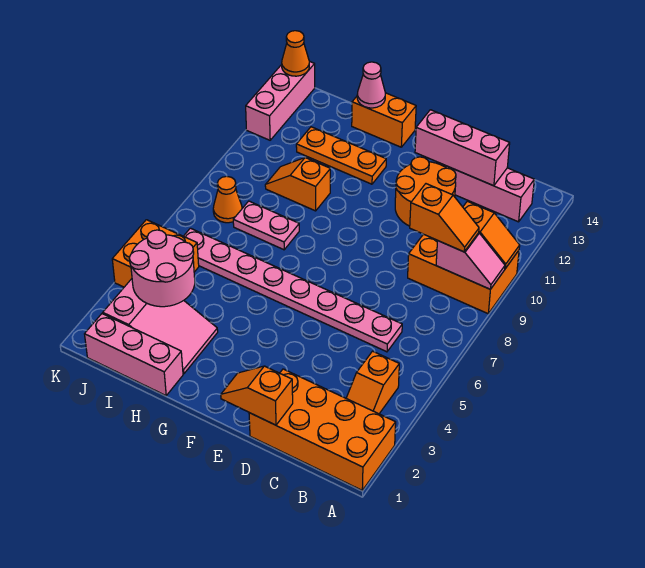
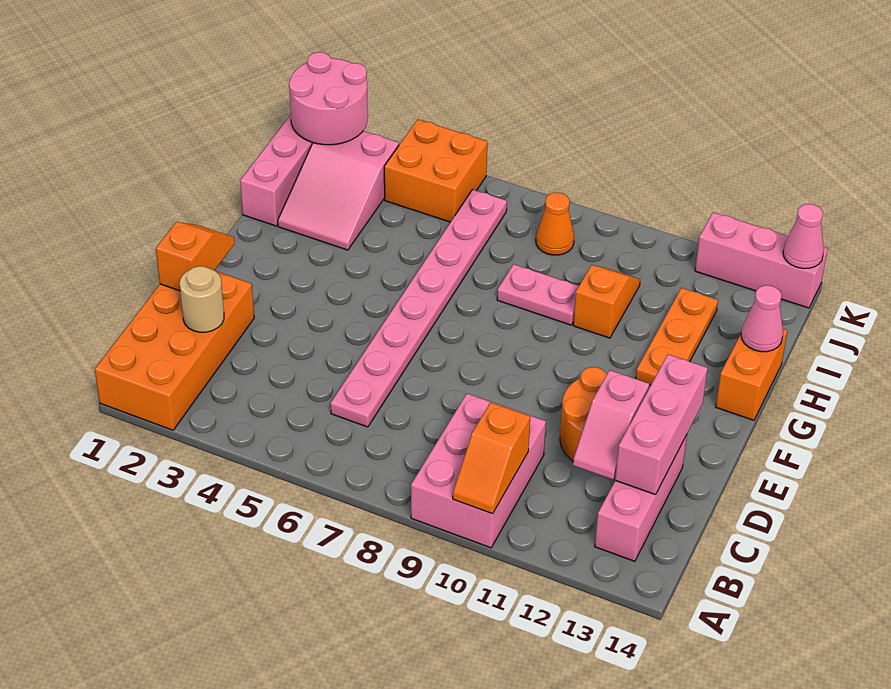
orange 2x3 brick [408,234,519,314] -> pink 2x3 brick [411,394,546,548]
pink 1x2 slope [436,233,505,289] -> pink 1x2 slope moved to [573,370,649,479]
orange 1x2 slope [346,351,399,414] -> none
orange 1x2 slope [410,184,479,252] -> none
none -> tan 1x1 round brick [180,266,224,332]
pink 1x2 plate [233,201,299,250] -> pink 1x2 plate turned to [497,264,579,325]
pink 2x2 round brick [129,230,195,307] -> pink 2x2 round brick moved to [289,52,368,145]
orange 1x1 cone [282,31,309,76] -> pink 1x1 cone [783,204,824,269]

